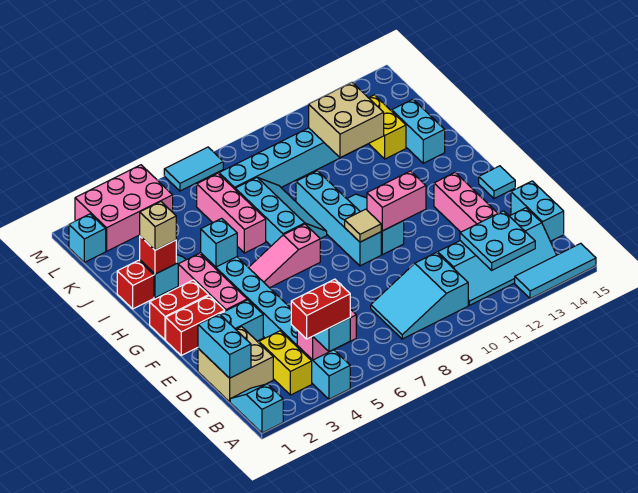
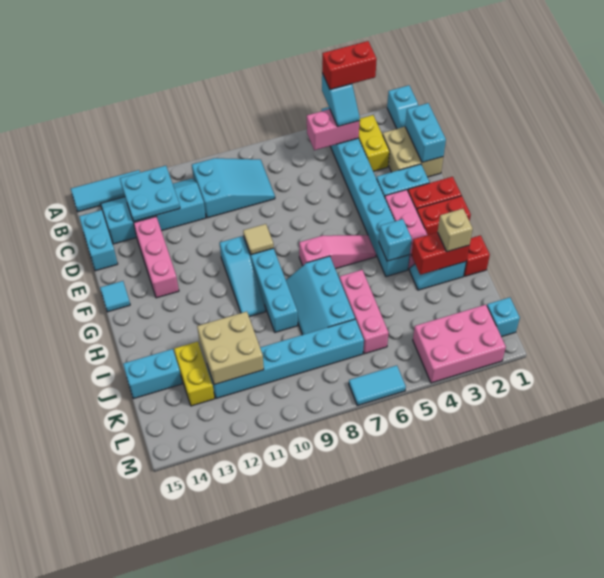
pink 1x2 brick [367,171,426,231] -> none
red 1x1 brick [140,236,176,274] -> red 1x2 brick [411,232,469,275]
cyan 1x2 brick [392,99,445,163] -> cyan 1x2 brick turned to [123,349,182,399]

